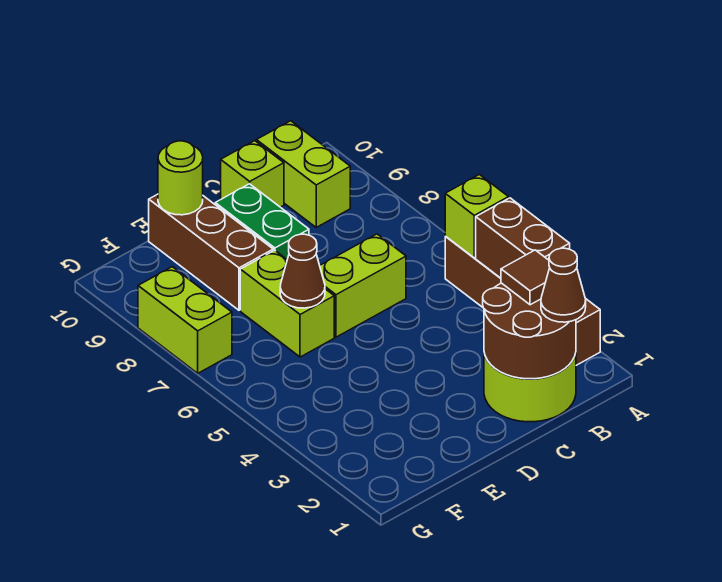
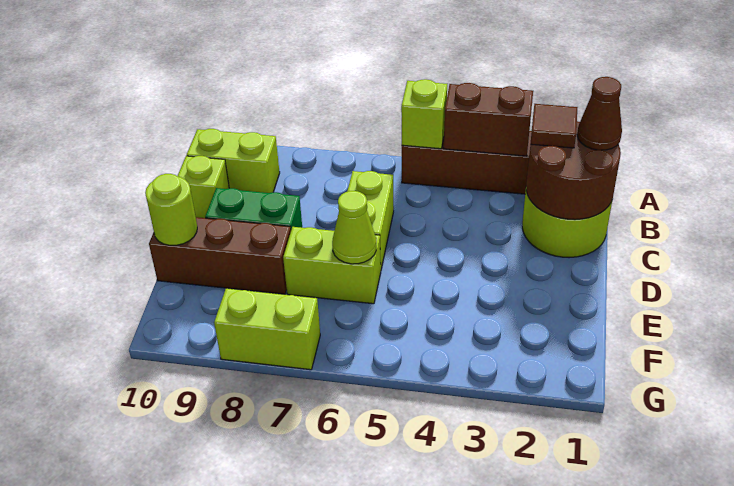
brown 1x1 cone [280,234,325,308] -> lime 1x1 cone [332,191,376,264]

